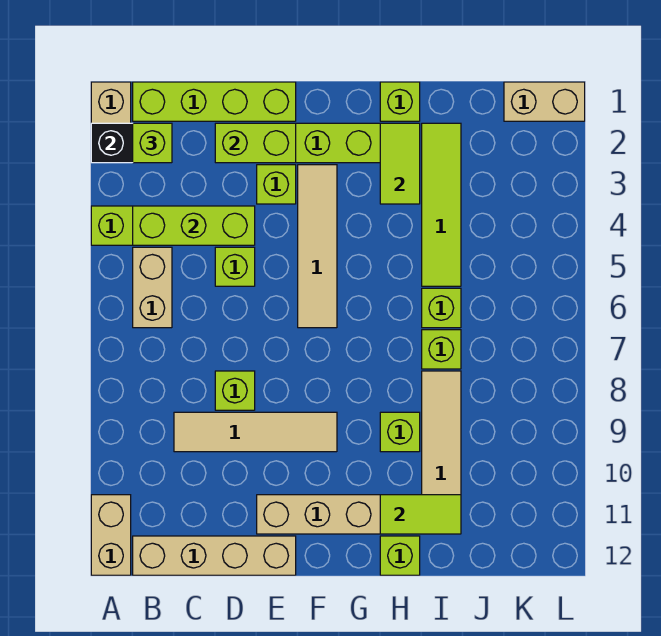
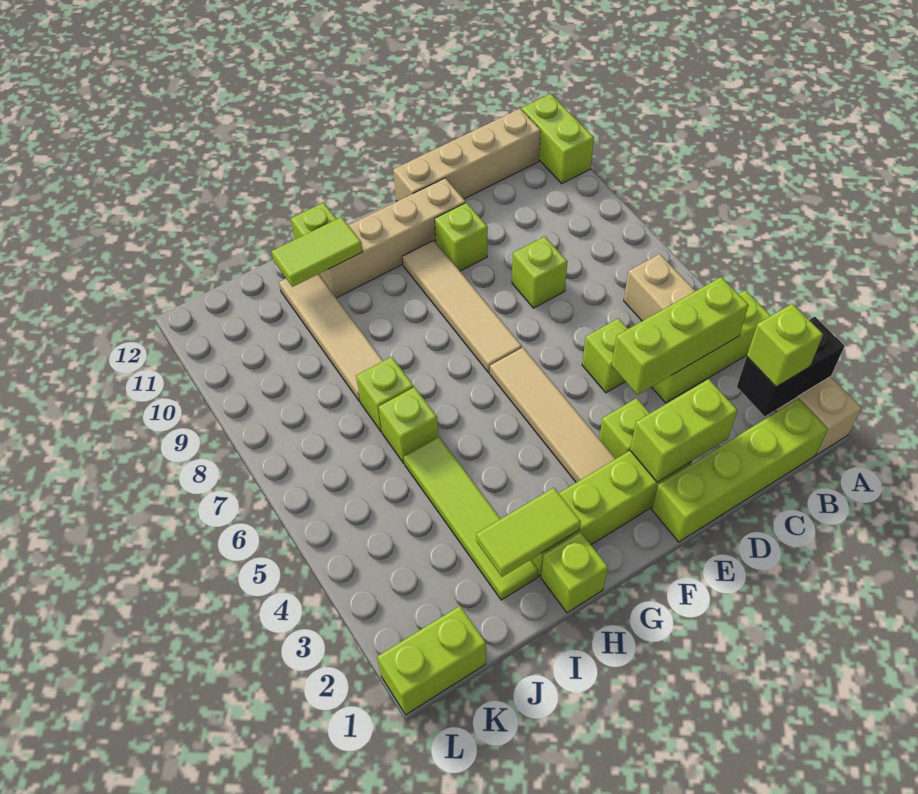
tan 1x2 brick [91,495,131,575] -> lime 1x2 brick [522,94,594,183]
tan 1x4 tile [174,412,337,452] -> tan 1x4 tile turned to [402,240,522,373]
lime 1x2 tile [380,123,420,204] -> lime 1x2 tile turned to [476,488,581,577]
lime 1x1 brick [380,412,420,452] -> lime 1x1 brick moved to [435,203,488,271]
tan 1x2 brick [504,82,585,121] -> lime 1x2 brick [377,606,486,715]

